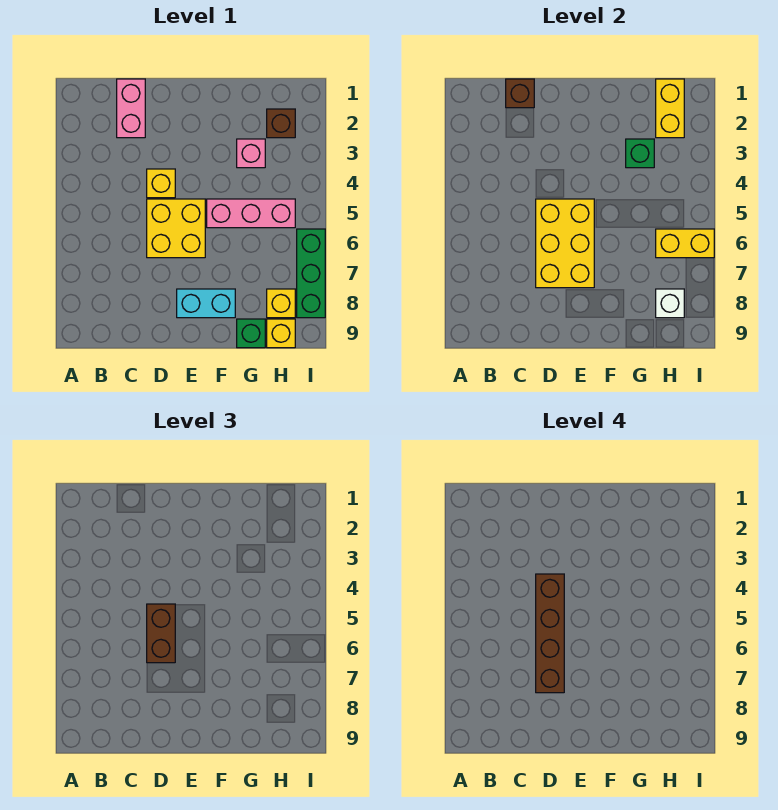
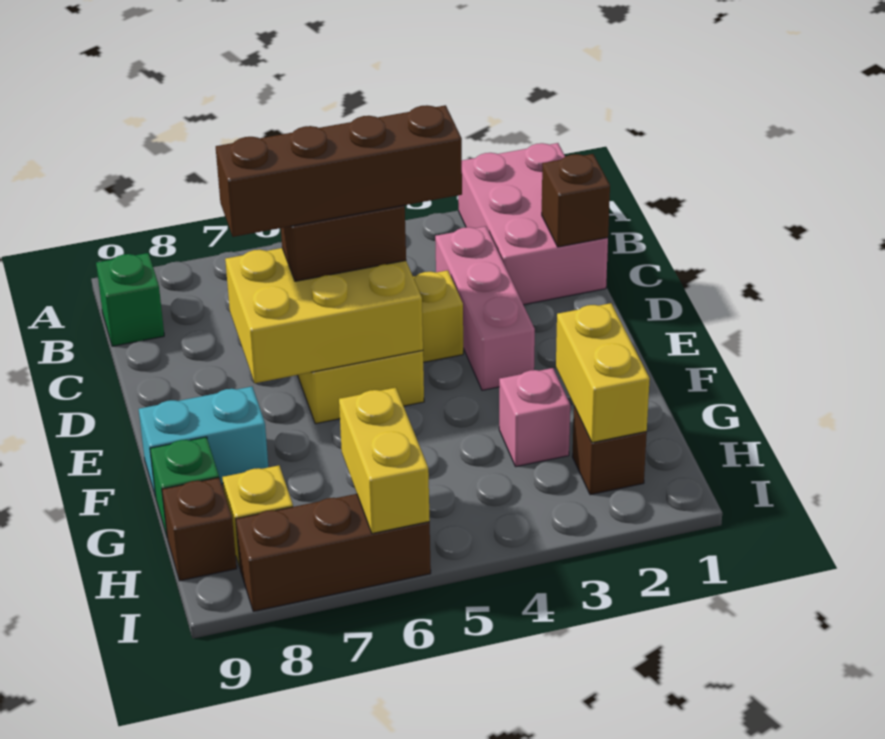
pink 1x2 brick [117,79,145,138] -> pink 2x3 brick [458,143,608,305]
cyan 1x2 brick [177,289,235,318] -> cyan 1x2 brick turned to [139,386,268,497]
pink 1x3 brick [207,199,295,228] -> pink 1x3 brick moved to [435,226,535,390]
green 1x1 brick [626,139,654,168] -> green 1x1 brick moved to [96,253,164,346]
yellow 1x2 brick [656,79,684,138] -> yellow 1x2 brick turned to [556,303,650,443]
white 1x1 brick [656,289,684,318] -> none
yellow 1x1 brick [267,319,295,348] -> brown 1x1 brick [162,478,237,581]
green 1x3 brick [297,229,325,318] -> brown 1x3 brick [236,494,431,611]

